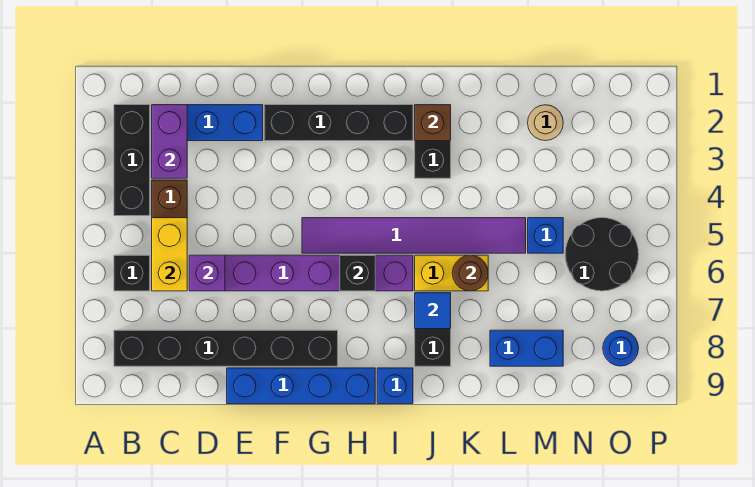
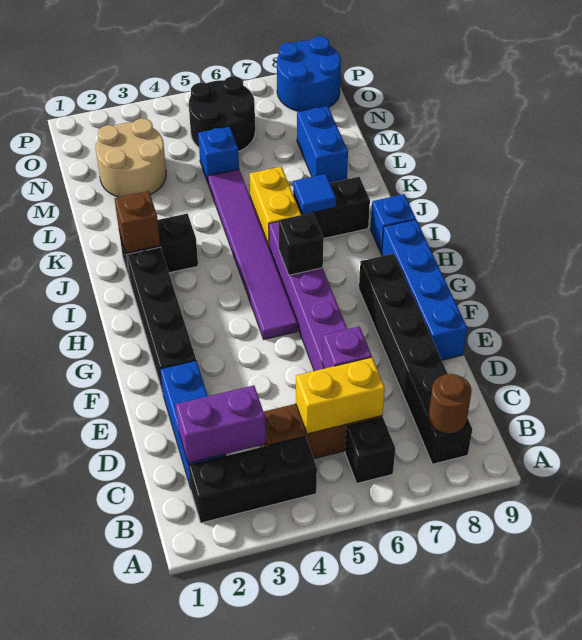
brown 1x1 round brick [452,255,488,291] -> brown 1x1 round brick moved to [428,374,472,434]
tan 1x1 round brick [528,105,563,141] -> tan 2x2 round brick [96,119,166,197]
blue 1x1 round brick [603,330,639,366] -> blue 2x2 round brick [277,36,341,112]

